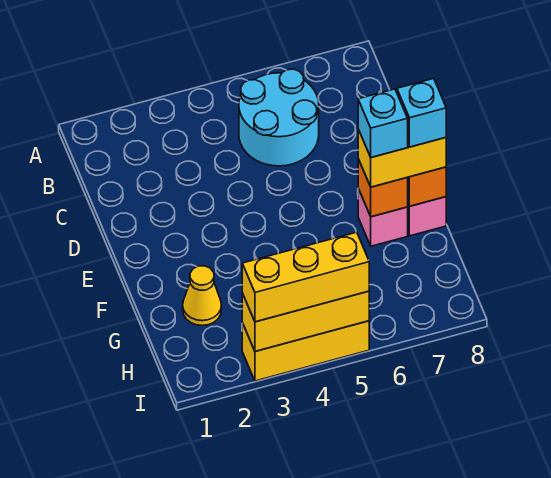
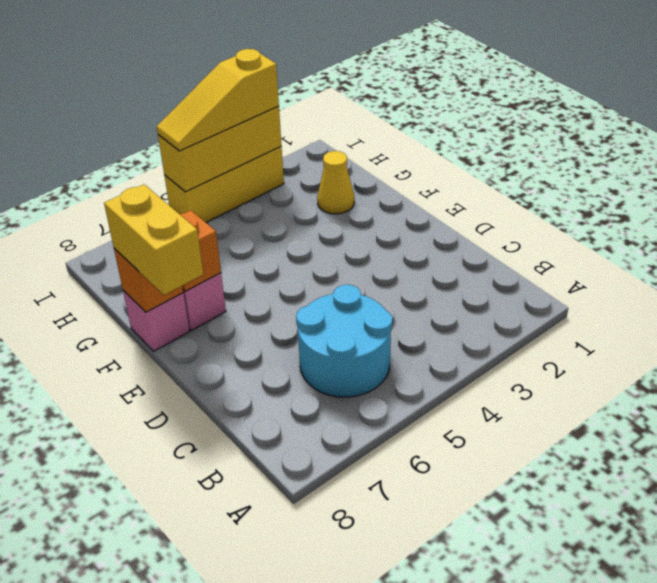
yellow 1x2 brick [358,130,446,187] -> yellow 1x2 brick turned to [104,184,203,295]
cyan 1x1 brick [358,89,408,157] -> none
cyan 1x1 brick [397,79,446,147] -> none
yellow 1x3 brick [242,232,369,322] -> yellow 1x3 slope [157,49,279,151]

